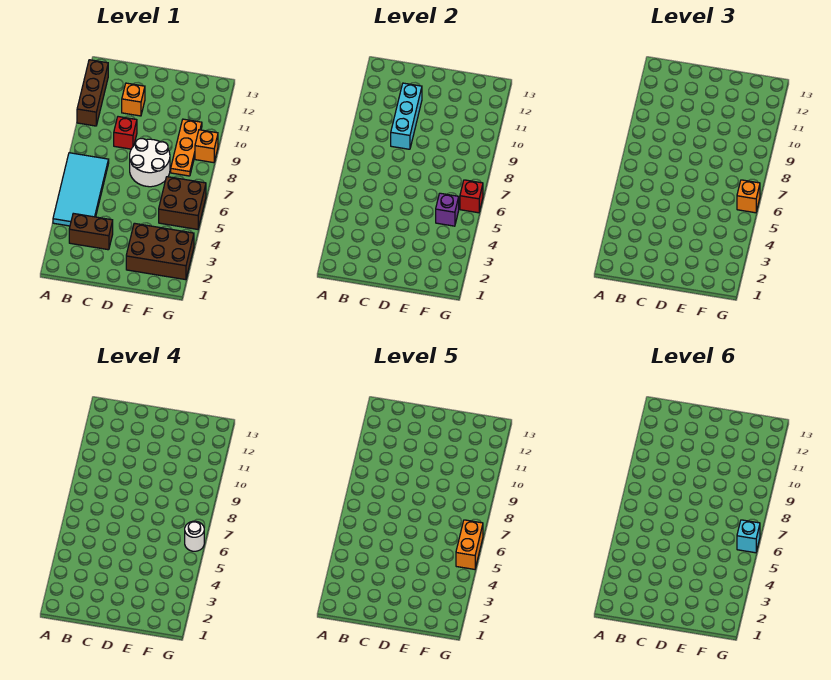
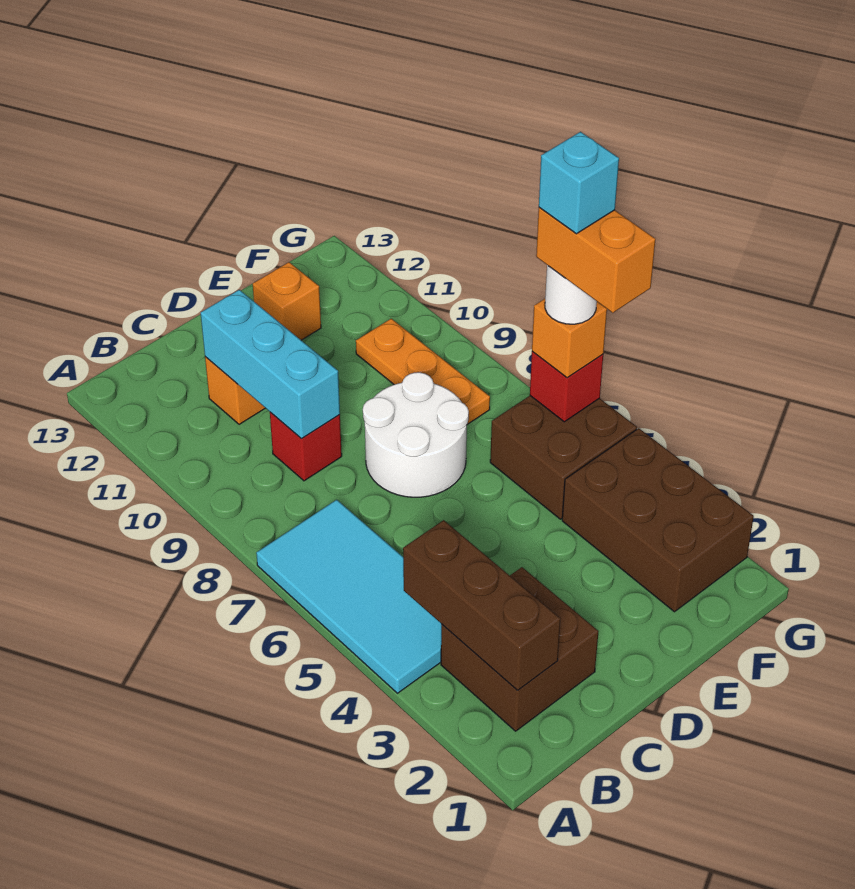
brown 1x3 brick [77,60,108,126] -> brown 1x3 brick moved to [403,520,560,690]
brown 1x2 brick [69,213,113,250] -> brown 2x2 brick [441,567,599,731]
brown 2x3 brick [126,223,194,280] -> brown 2x3 brick turned to [562,428,754,612]
purple 1x1 brick [436,193,459,226] -> none
orange 1x1 brick [195,130,218,163] -> orange 1x1 brick moved to [253,262,321,340]

